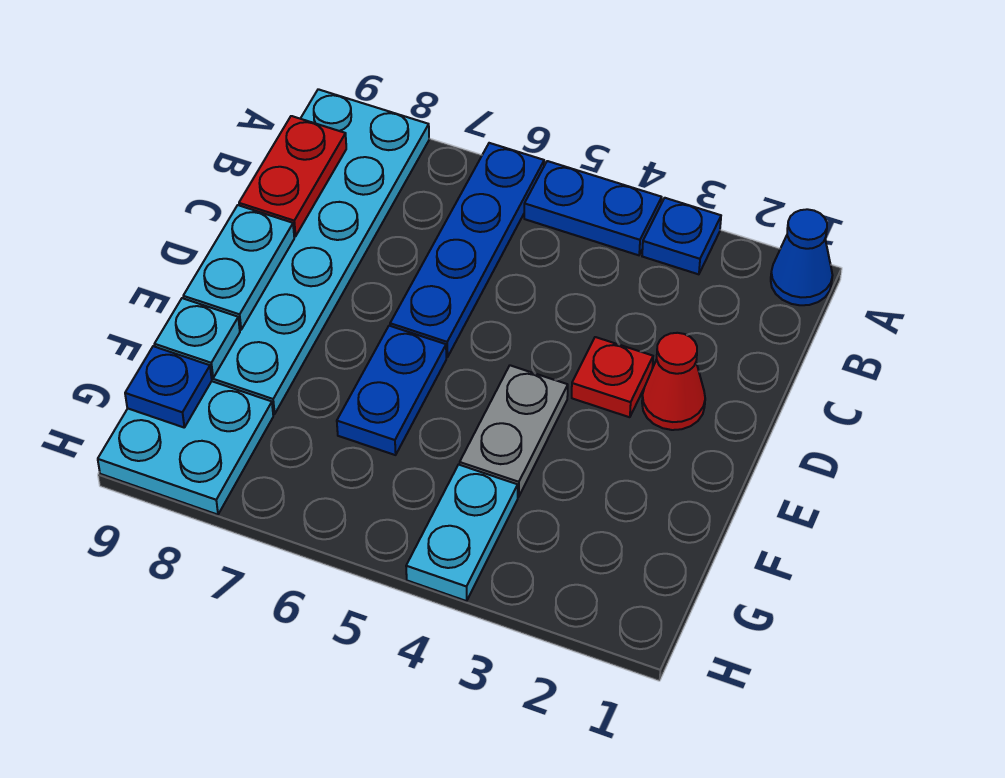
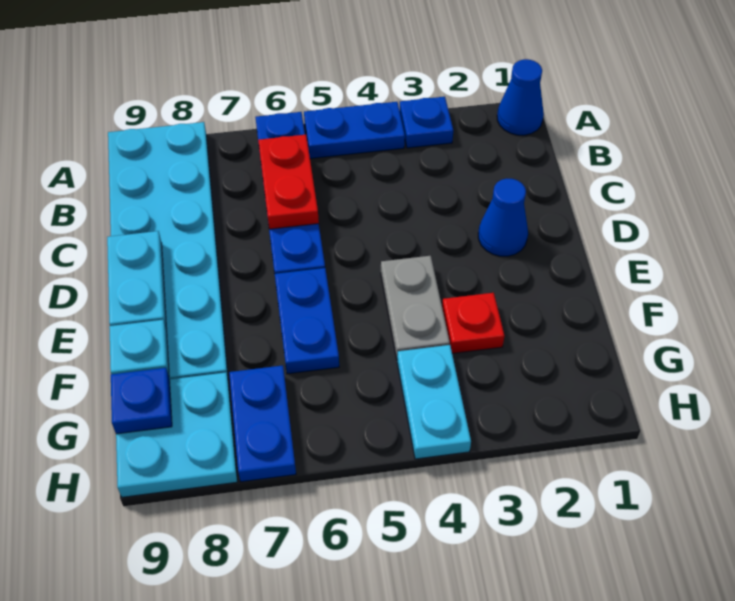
red 1x2 plate [239,116,346,236] -> red 1x2 plate moved to [258,135,319,229]
red 1x1 cone [642,333,705,430] -> blue 1x1 cone [478,179,528,256]
red 1x1 plate [572,337,653,417] -> red 1x1 plate moved to [442,293,504,353]
none -> blue 1x2 plate [229,365,296,482]

